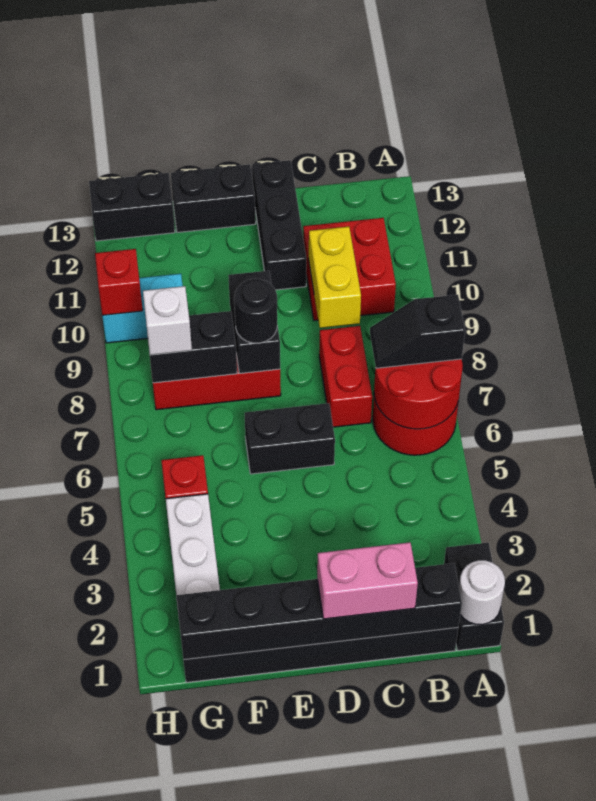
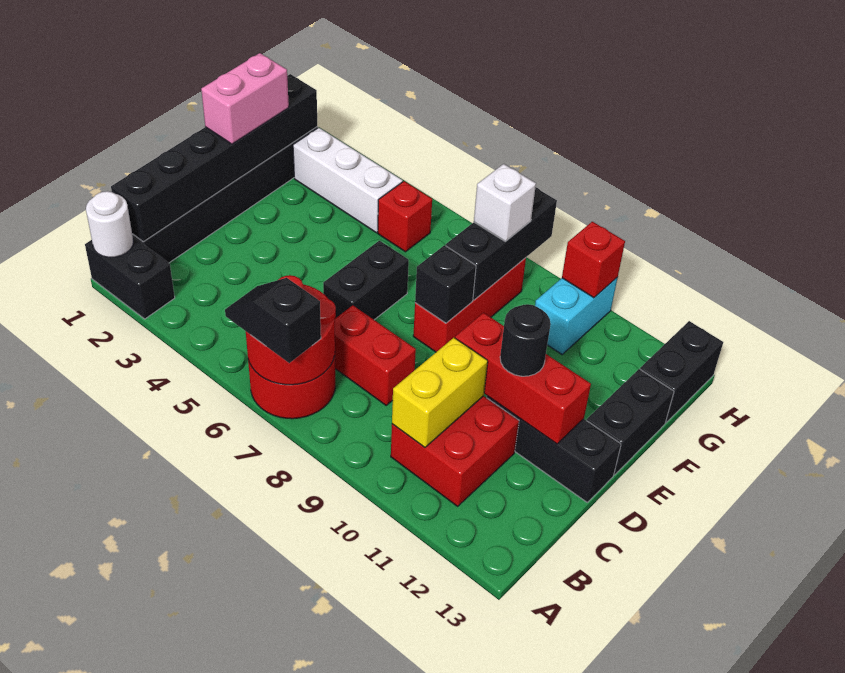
black 1x2 slope [370,295,465,368] -> black 1x2 slope turned to [225,278,321,363]
pink 1x2 brick [317,542,418,619] -> pink 1x2 brick moved to [201,53,289,144]
yellow 1x2 brick [309,227,361,328] -> yellow 1x2 brick turned to [392,338,488,447]
none -> red 1x3 brick [455,313,591,444]
black 1x2 brick [228,271,280,373] -> black 1x1 brick [415,245,476,323]
black 1x1 round brick [234,279,277,343] -> black 1x1 round brick moved to [500,304,551,376]
black 1x2 brick [148,311,237,383] -> black 1x3 brick [445,187,557,300]

